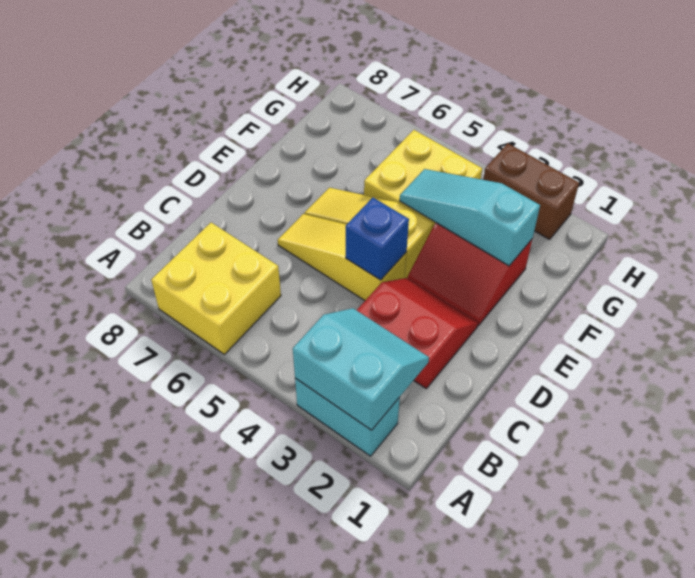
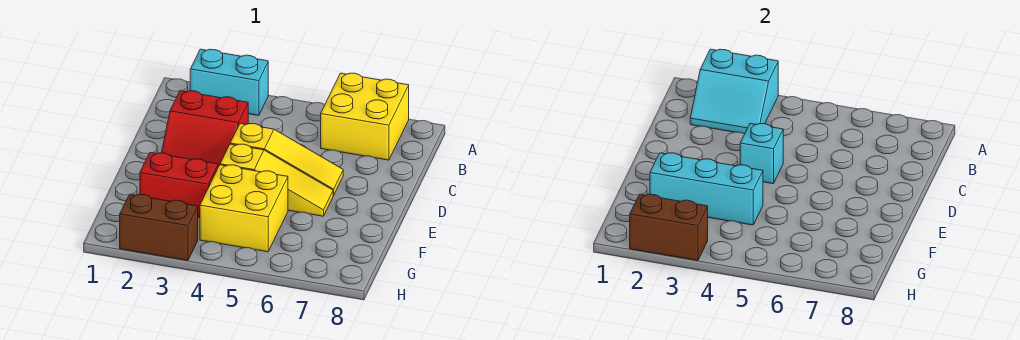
blue 1x1 brick [346,198,409,280] -> cyan 1x1 brick [740,123,783,184]
cyan 1x3 slope [400,169,540,266] -> cyan 1x3 brick [650,153,763,225]
none -> brown 1x2 brick [630,194,708,261]

